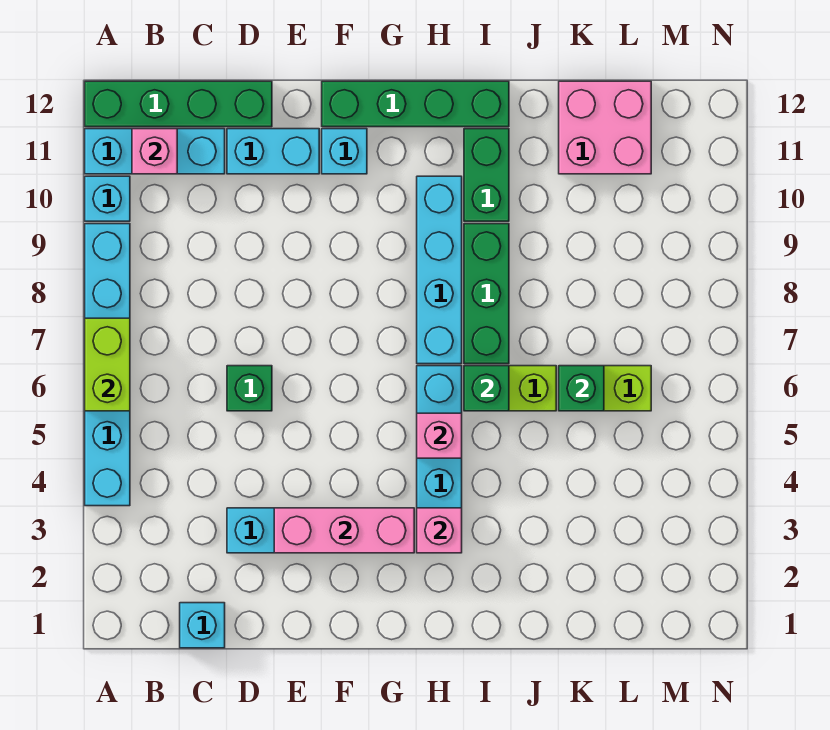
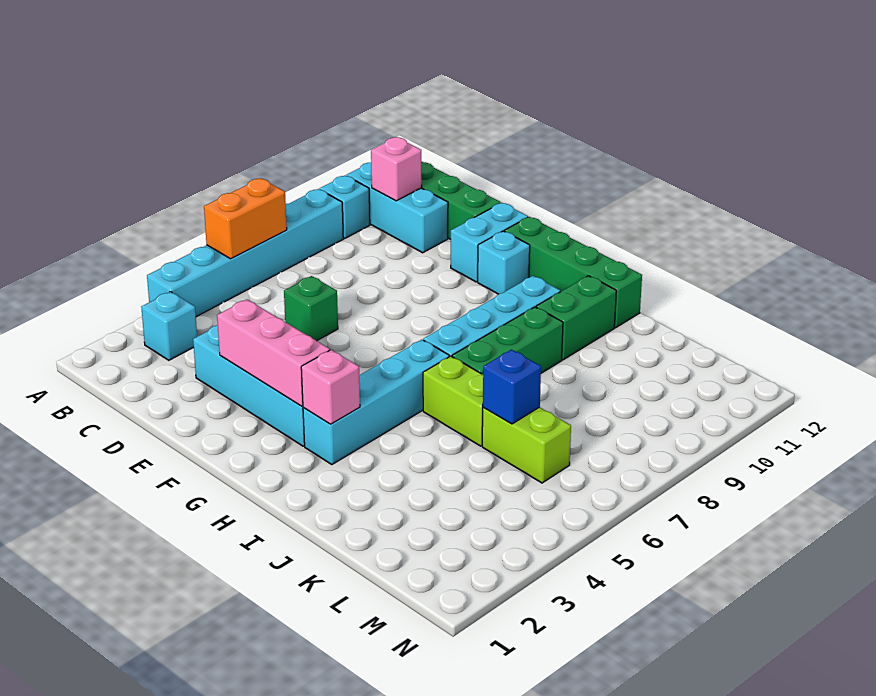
lime 1x2 brick [85,318,130,411] -> orange 1x2 brick [204,178,287,259]
cyan 1x1 brick [180,603,225,648] -> cyan 1x1 brick moved to [141,292,197,360]
cyan 1x2 brick [227,129,319,174] -> cyan 1x2 brick turned to [451,203,528,282]
pink 1x1 brick [417,413,462,458] -> none
green 1x1 brick [464,366,509,411] -> none
green 1x1 brick [559,366,604,411] -> blue 1x1 brick [483,350,541,424]
pink 2x2 brick [559,81,651,174] -> none

